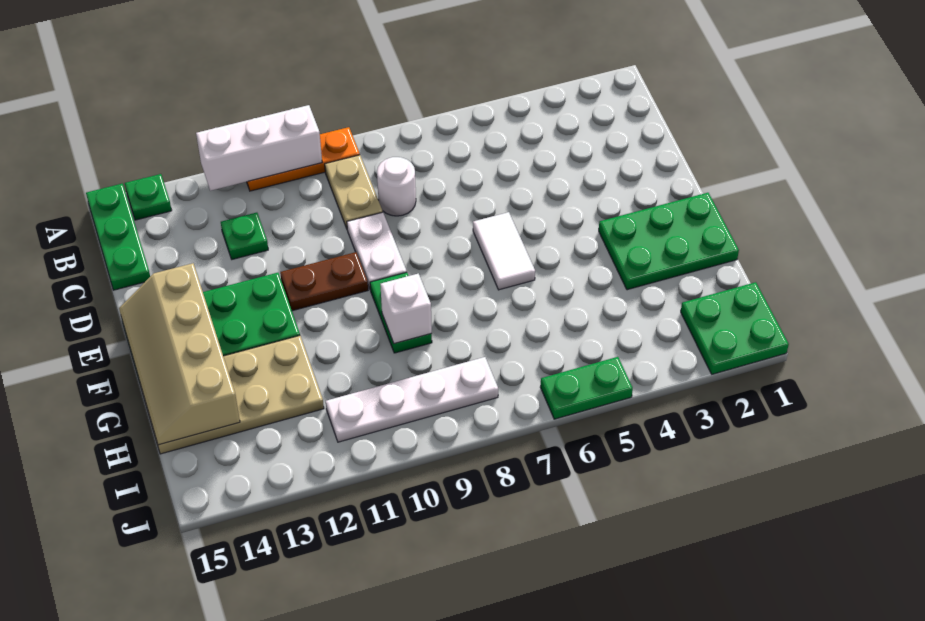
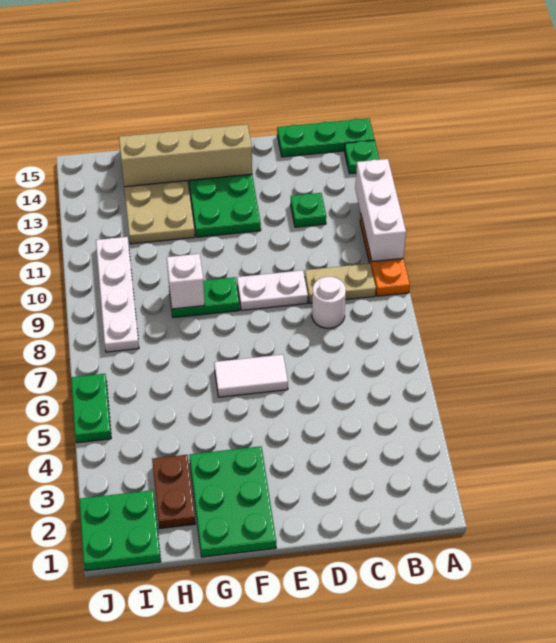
brown 1x2 plate [280,252,368,311] -> brown 1x2 plate moved to [152,455,195,528]

